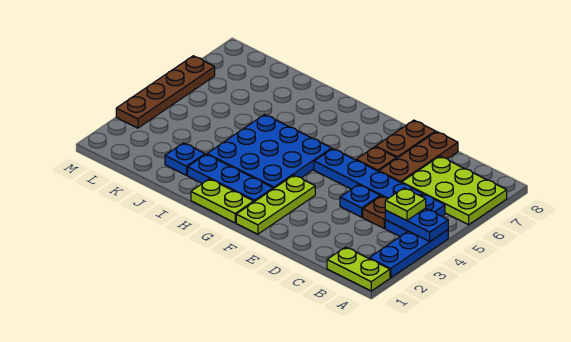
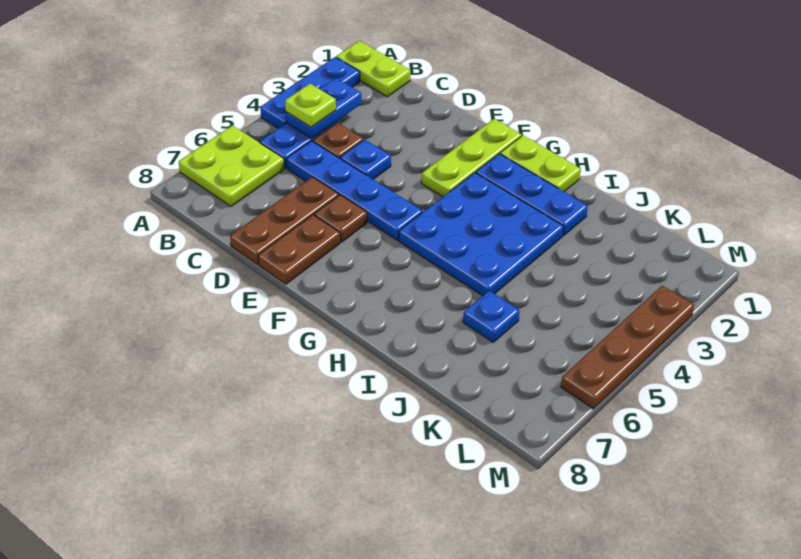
blue 1x2 plate [385,208,448,241] -> blue 1x2 plate turned to [286,78,362,138]
lime 2x3 plate [402,156,507,225] -> lime 2x2 plate [179,125,284,206]
blue 1x1 plate [165,143,205,175] -> blue 1x1 plate moved to [463,291,520,342]

